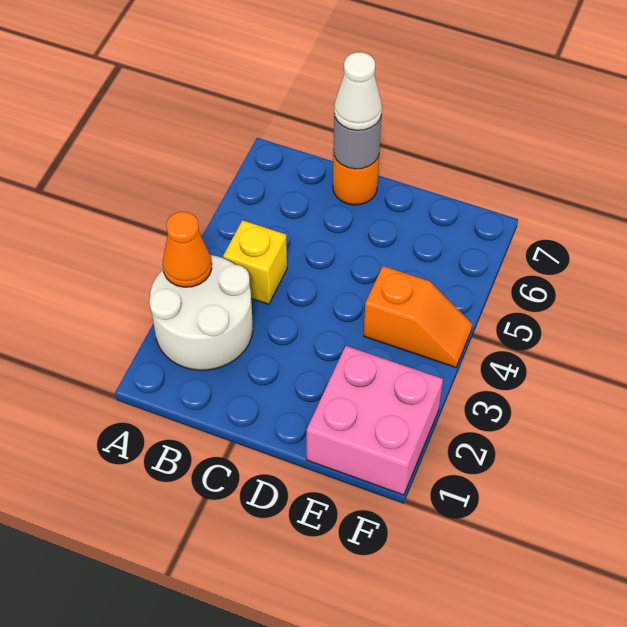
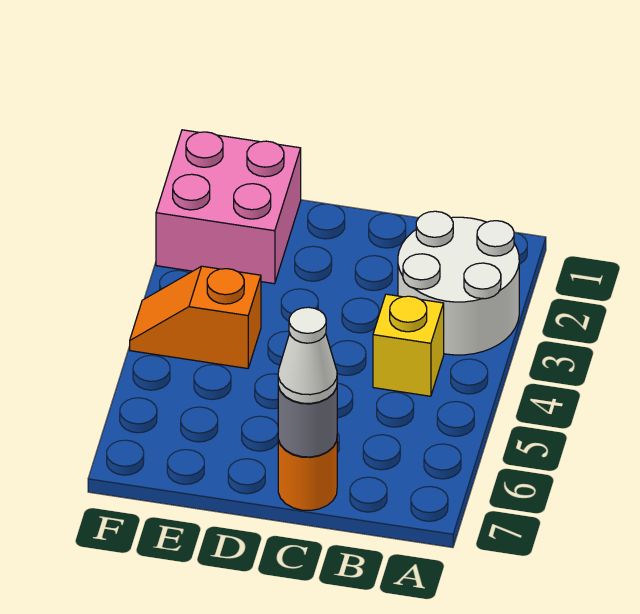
orange 1x1 cone [163,212,212,287] -> none

